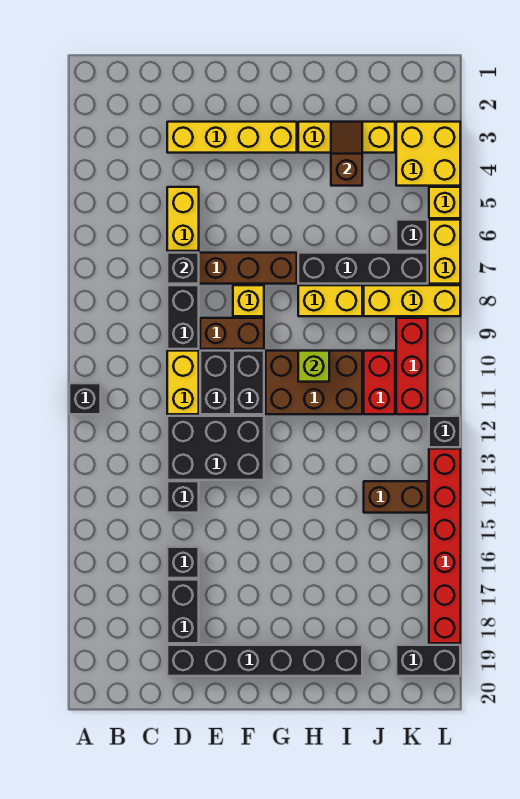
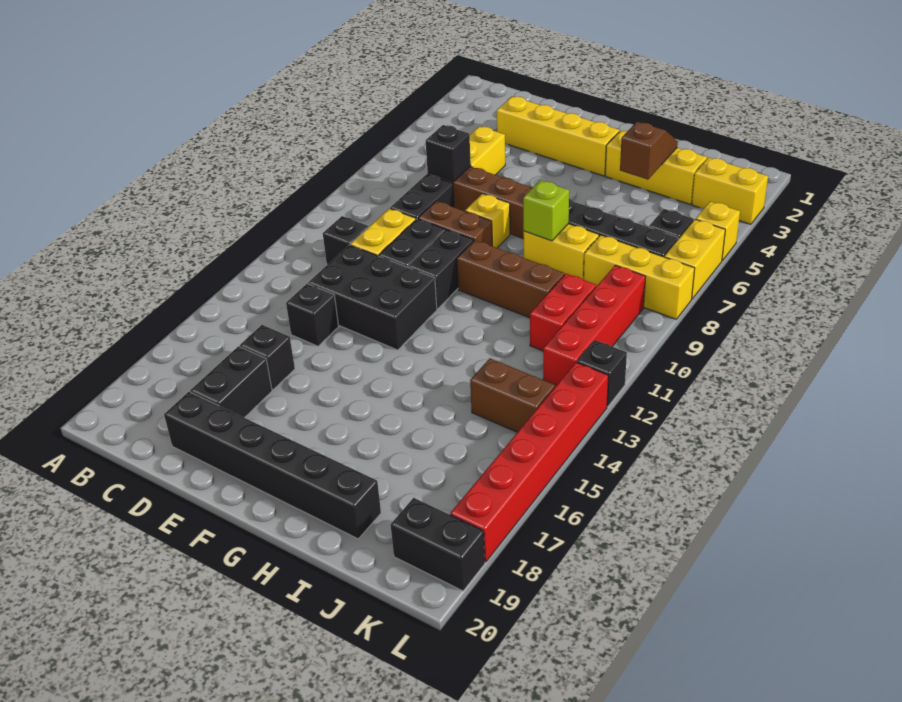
black 1x1 brick [69,383,101,414] -> black 1x1 brick moved to [323,216,368,265]
brown 2x3 brick [266,351,362,414] -> brown 1x3 brick [457,240,564,318]
lime 1x1 brick [298,351,329,382] -> lime 1x1 brick moved to [523,180,569,241]
yellow 2x2 brick [396,122,460,186] -> yellow 1x2 brick [692,158,768,224]
red 1x3 brick [396,318,428,414] -> red 1x4 brick [543,265,646,386]

